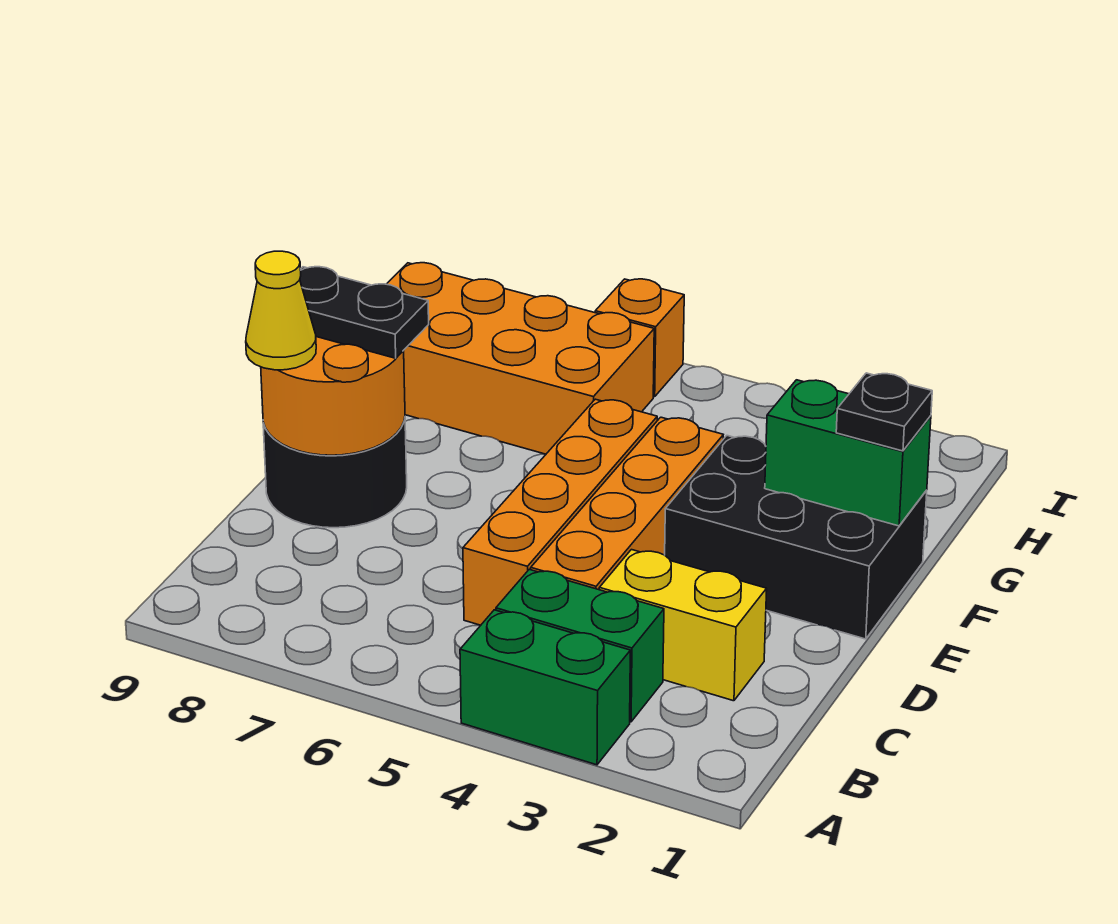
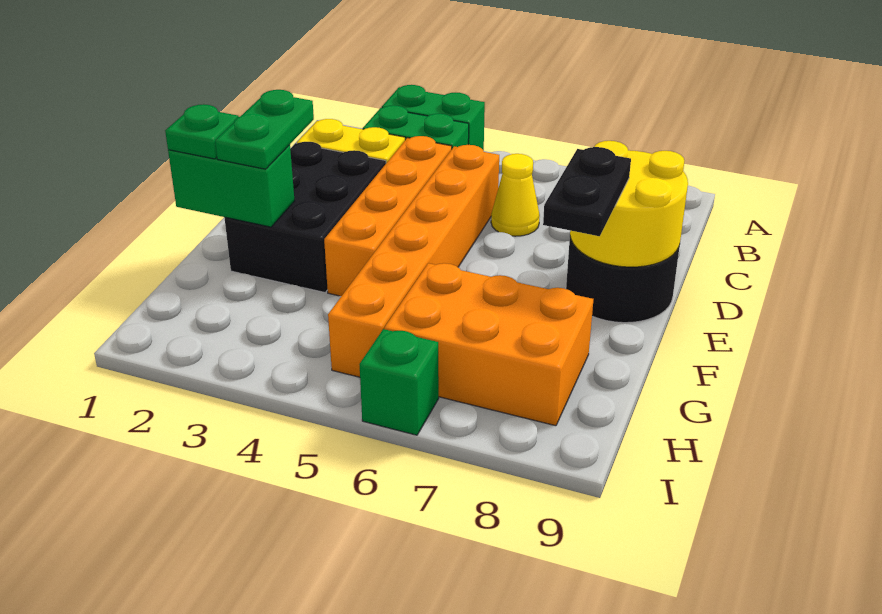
orange 1x4 brick [463,399,657,625] -> orange 1x6 brick [328,145,499,377]
orange 2x2 round brick [261,337,405,455] -> yellow 2x2 round brick [570,141,688,267]
yellow 1x1 cone [246,251,316,370] -> yellow 1x1 cone moved to [491,154,540,236]
black 2x3 brick [665,436,927,639] -> black 2x3 brick turned to [225,142,386,292]
none -> green 1x2 plate [215,90,314,169]
black 1x2 plate [300,267,429,358] -> black 1x2 plate turned to [543,147,631,236]
black 1x1 plate [836,373,932,451] -> green 1x1 plate [165,104,239,159]
orange 2x4 brick [387,263,654,454] -> orange 2x3 brick [384,263,593,426]
orange 1x1 brick [595,279,684,397] -> green 1x1 brick [359,329,439,435]

